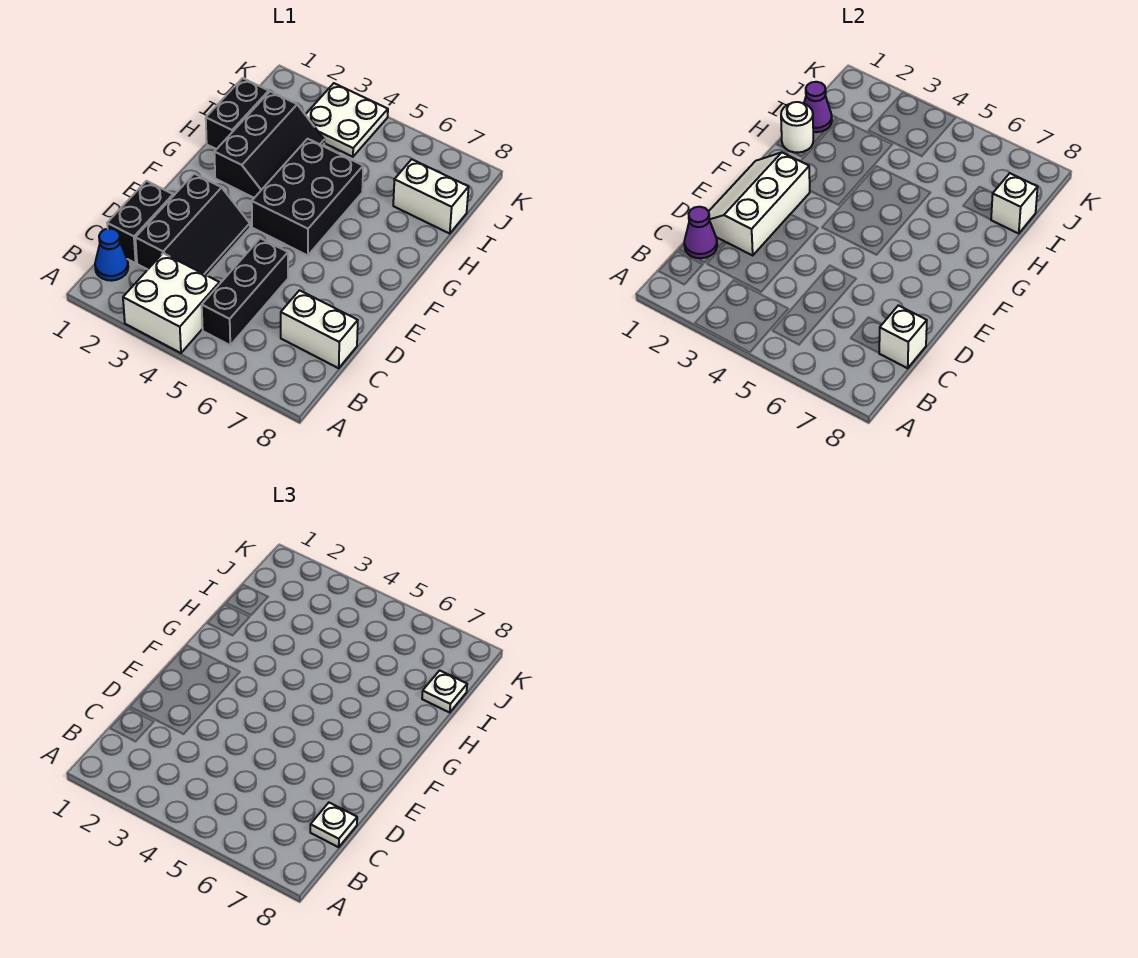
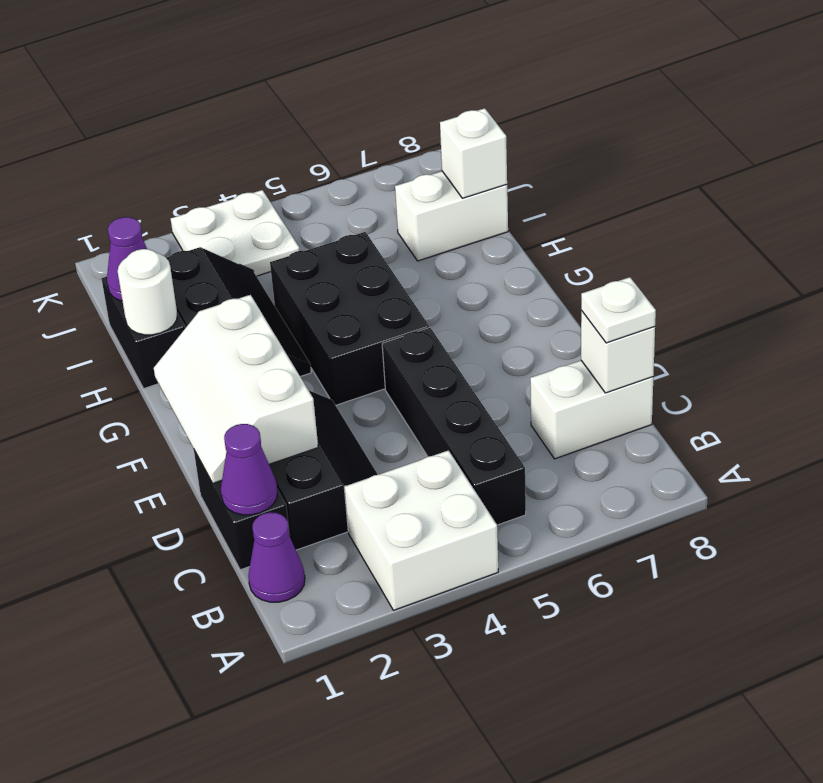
blue 1x1 cone [95,229,128,281] -> purple 1x1 cone [248,512,305,602]
black 1x3 brick [202,238,288,345] -> black 1x4 brick [382,327,526,525]
white 1x1 plate [422,670,467,712] -> none

